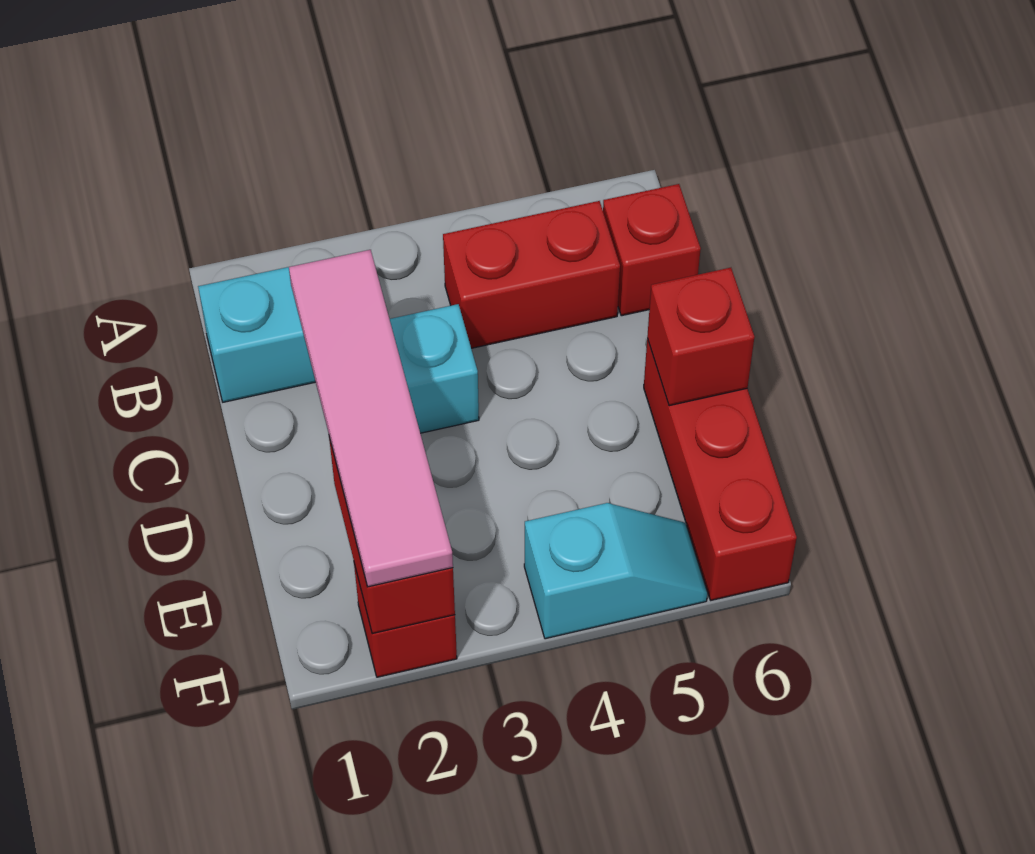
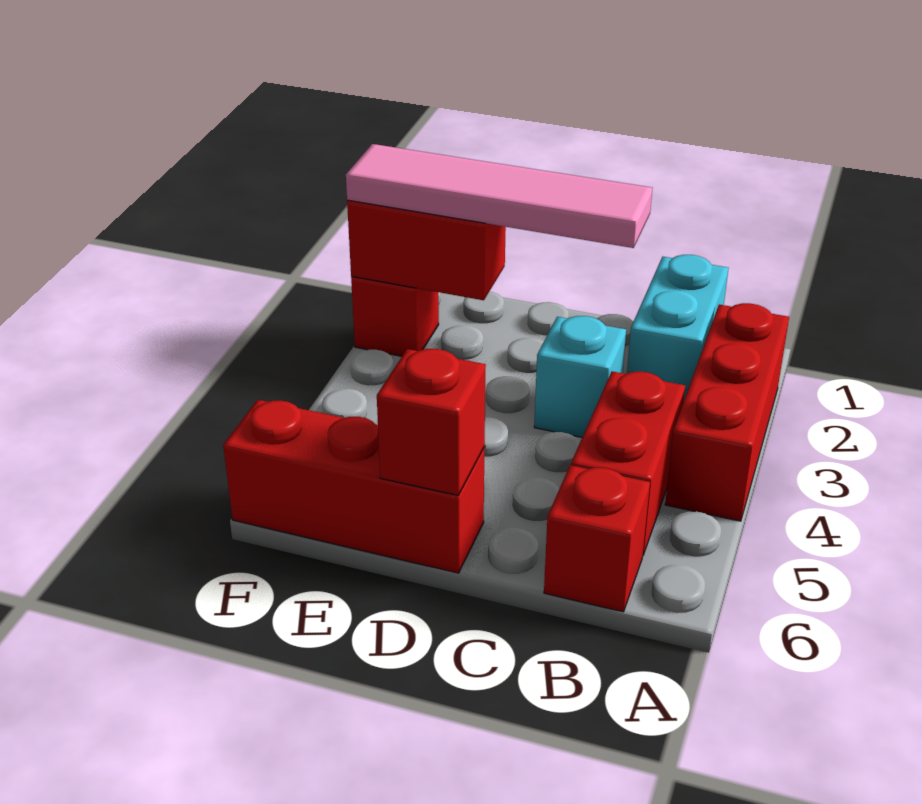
none -> red 1x3 brick [665,303,789,521]
cyan 1x2 slope [524,503,707,639] -> none

